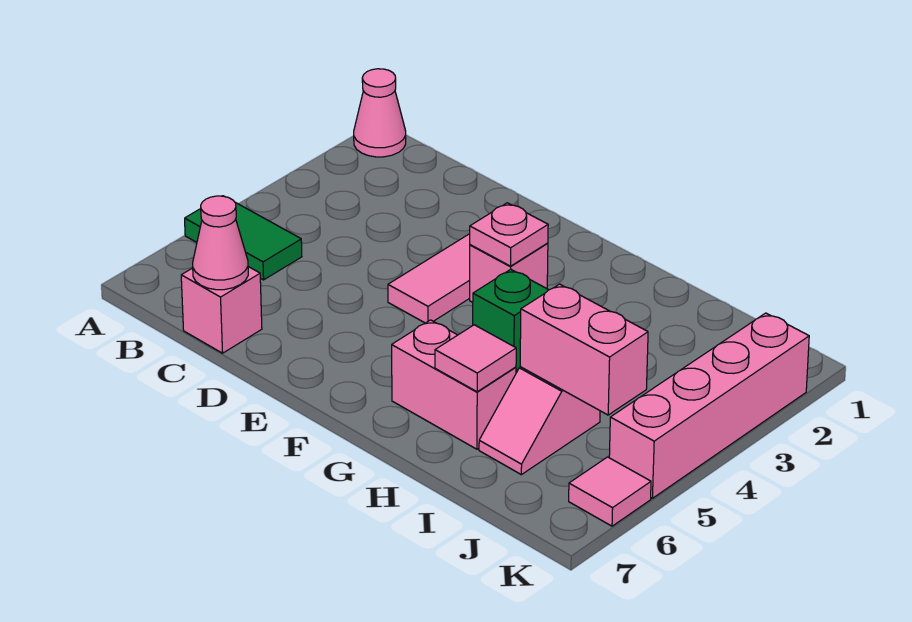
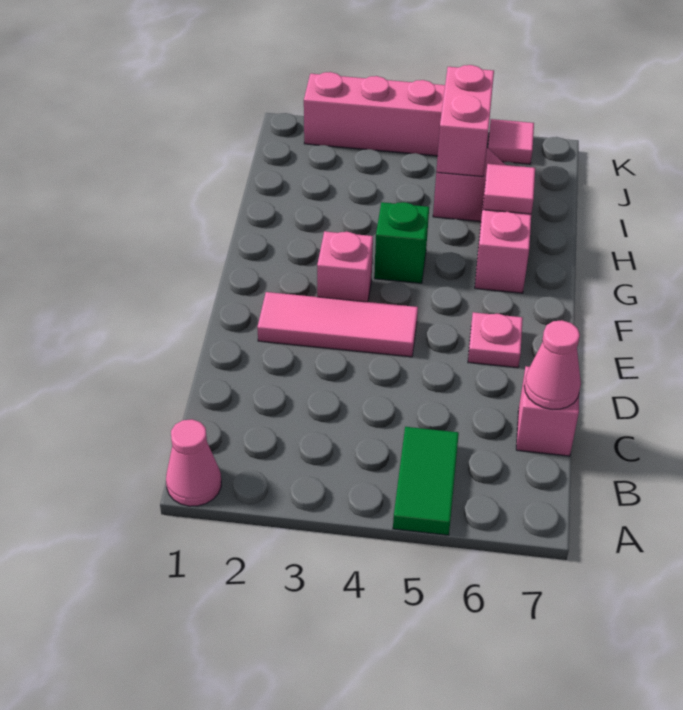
pink 1x1 plate [470,203,548,266] -> pink 1x1 plate moved to [468,312,523,368]

